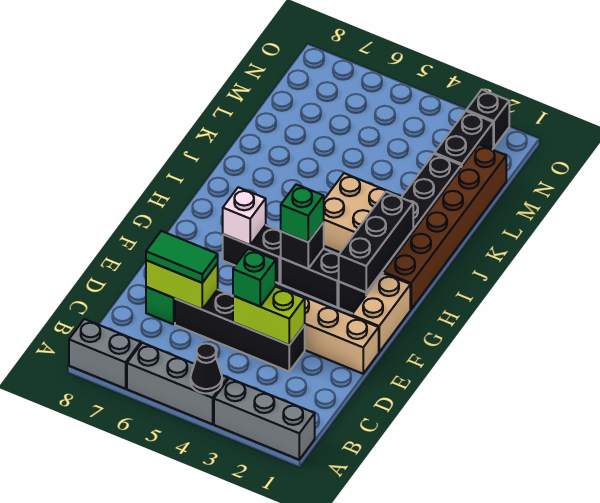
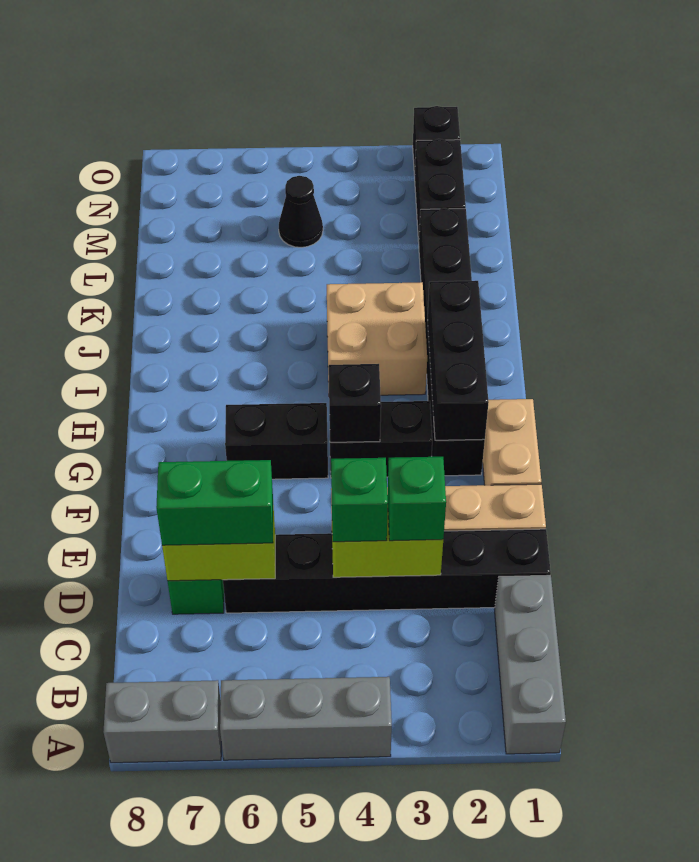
grey 1x3 brick [214,378,315,459] -> grey 1x3 brick turned to [495,575,566,754]
black 1x1 cone [191,343,222,393] -> black 1x1 cone moved to [279,176,323,247]
black 1x4 brick [175,290,305,371] -> black 1x6 brick [223,529,551,613]
green 1x2 tile [146,231,218,283] -> green 1x2 brick [156,460,273,545]
green 1x1 brick [281,184,324,242] -> green 1x1 brick moved to [387,456,446,541]
white 1x1 brick [223,187,266,245] -> none
brown 1x6 brick [384,145,506,309] -> none

